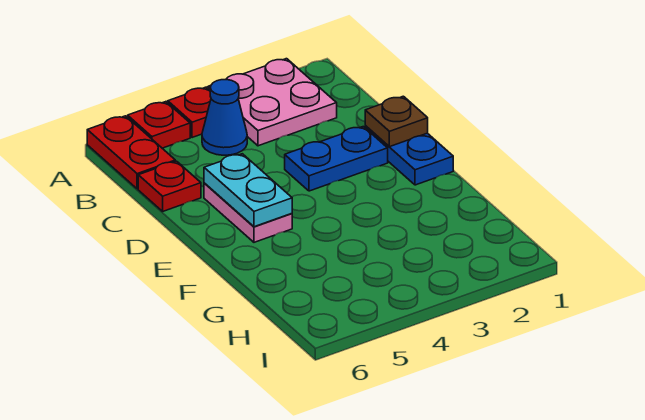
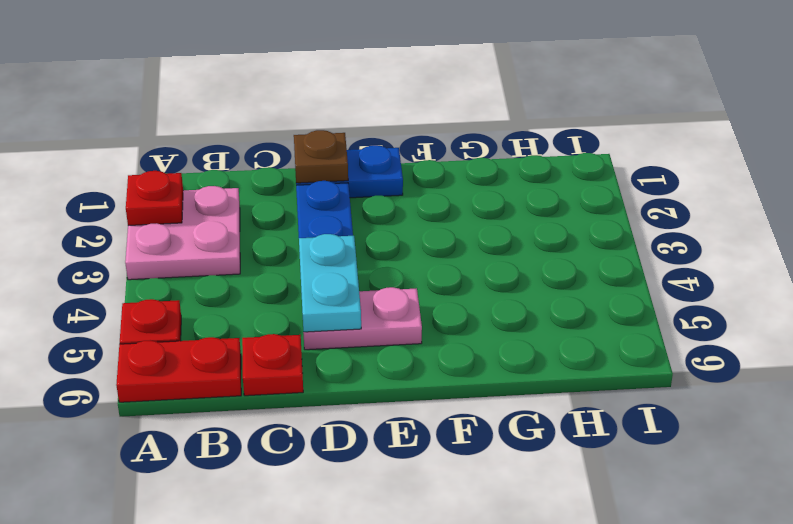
red 1x1 plate [168,87,211,138] -> red 1x1 plate moved to [126,171,183,226]
blue 1x1 cone [202,80,247,155] -> none
cyan 1x2 plate [204,154,292,227] -> cyan 1x2 plate turned to [299,234,361,332]

